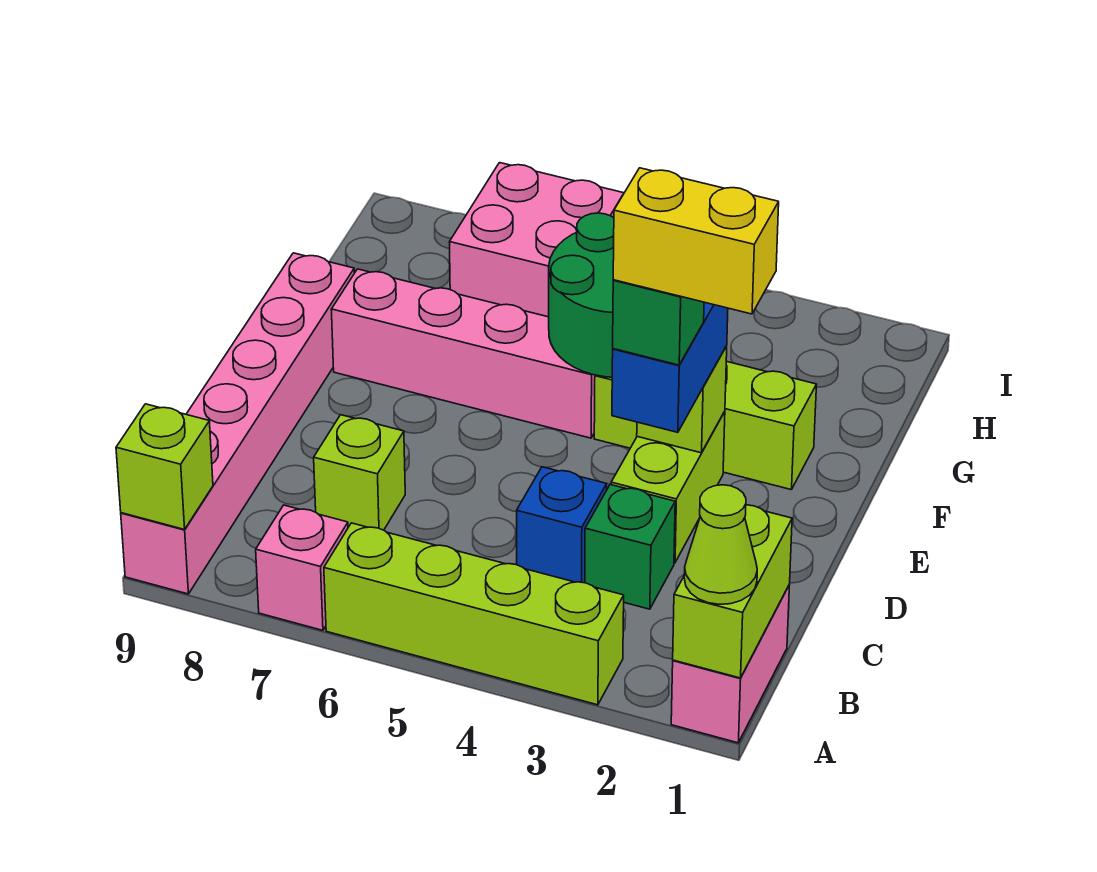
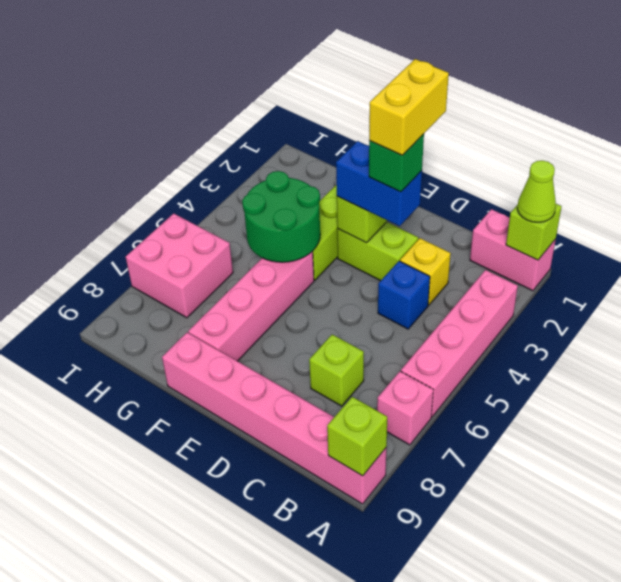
lime 1x2 brick [673,505,792,678] -> lime 1x1 brick [506,204,562,260]
lime 1x4 brick [324,523,624,705] -> pink 1x4 brick [401,270,518,417]
green 1x1 brick [585,484,675,609] -> yellow 1x1 brick [400,238,451,305]

